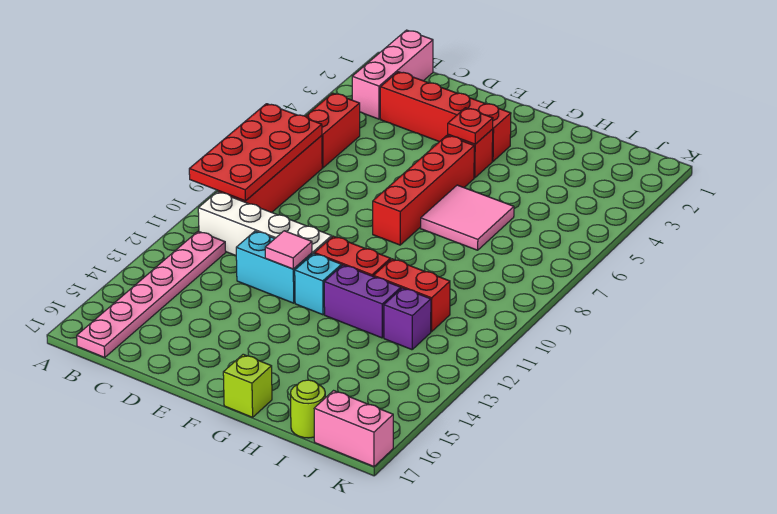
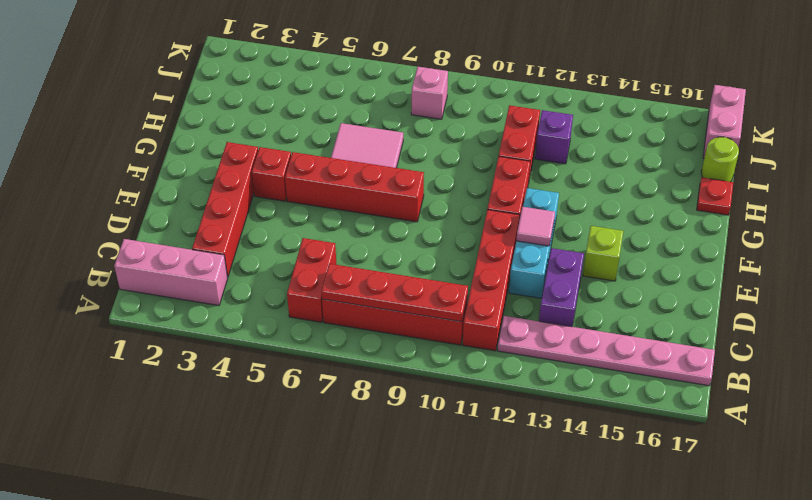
red 2x4 plate [189,104,322,201] -> red 1x4 plate [321,264,468,322]
red 1x2 brick [306,93,360,168] -> red 1x2 brick turned to [287,238,336,322]
white 1x4 brick [198,192,332,256] -> red 1x4 brick [463,210,520,351]
red 1x1 plate [448,108,493,144] -> red 1x1 plate moved to [697,178,733,215]
purple 1x2 brick [324,265,401,338] -> purple 1x2 brick moved to [539,248,584,327]
lime 1x1 brick [223,354,272,417] -> lime 1x1 brick moved to [583,226,623,281]
none -> pink 1x1 brick [411,67,448,119]

